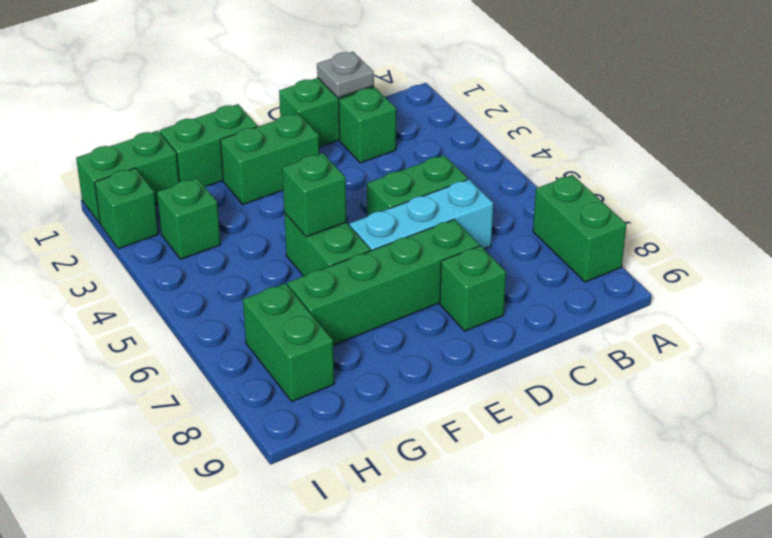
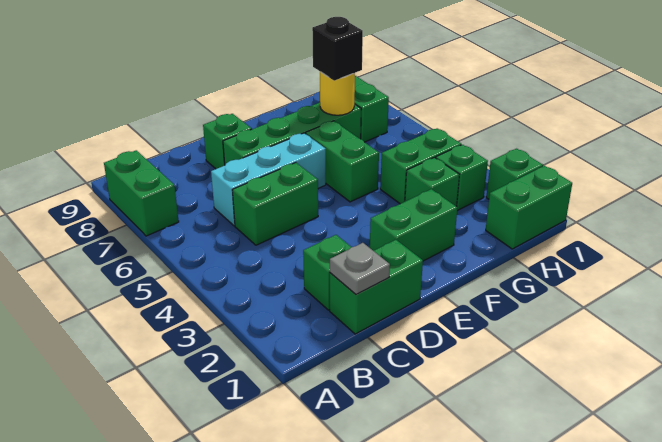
green 1x2 brick [160,104,258,187] -> green 1x2 brick moved to [380,128,461,204]
green 1x1 brick [282,153,346,237] -> green 1x1 brick moved to [405,158,459,207]
none -> yellow 1x1 round brick [320,72,355,115]
none -> black 1x1 brick [312,17,363,81]

